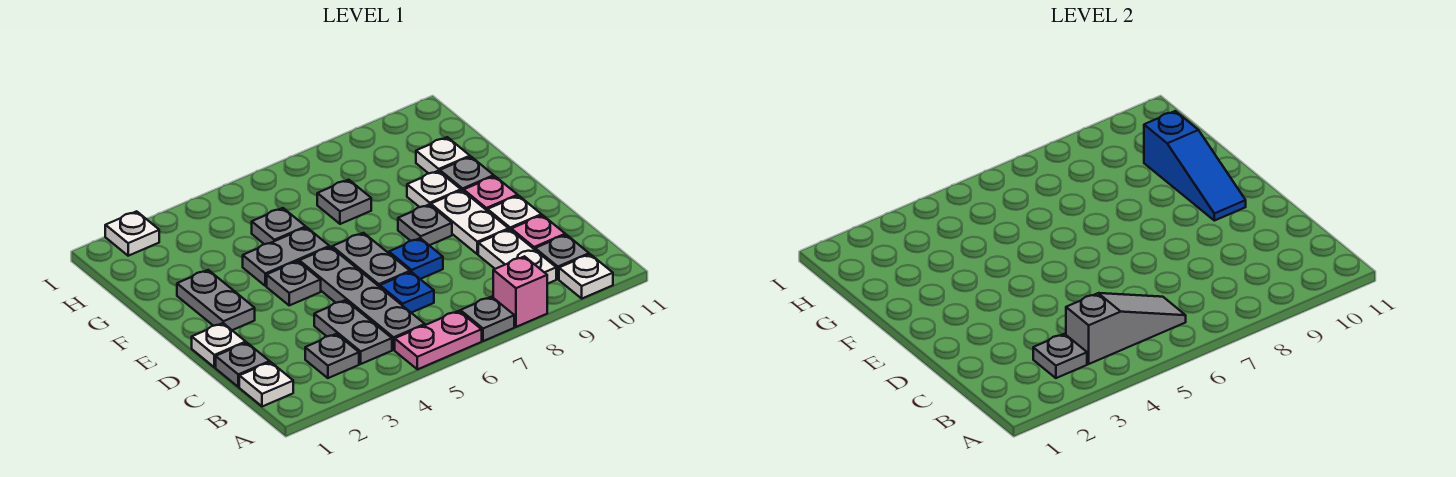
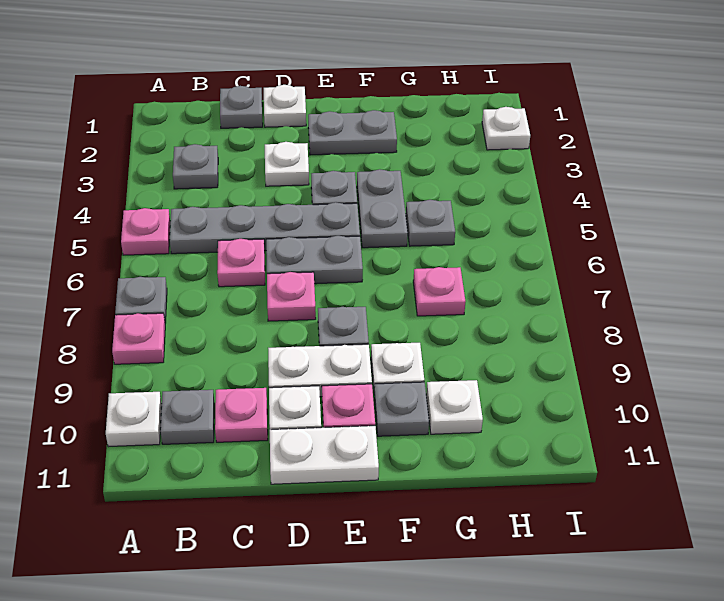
pink 1x2 plate [395,311,482,369] -> pink 1x1 plate [121,208,170,255]
pink 1x1 brick [493,256,547,327] -> pink 1x1 plate [112,313,165,364]
white 1x1 plate [239,362,293,407] -> white 1x1 plate moved to [265,142,309,186]
grey 1x1 plate [1033,334,1087,378] -> none
grey 1x2 plate [314,300,392,364] -> none
grey 1x3 slope [1066,293,1186,364] -> none
white 1x2 plate [478,229,556,284] -> white 1x2 plate moved to [270,426,379,484]
blue 1x1 plate [380,272,434,313] -> pink 1x1 plate [217,239,265,287]
blue 1x1 plate [389,238,443,279] -> pink 1x1 plate [267,272,316,321]
blue 1x3 slope [1144,111,1246,221] -> none
grey 1x1 plate [317,180,371,224] -> pink 1x1 plate [413,267,466,316]

